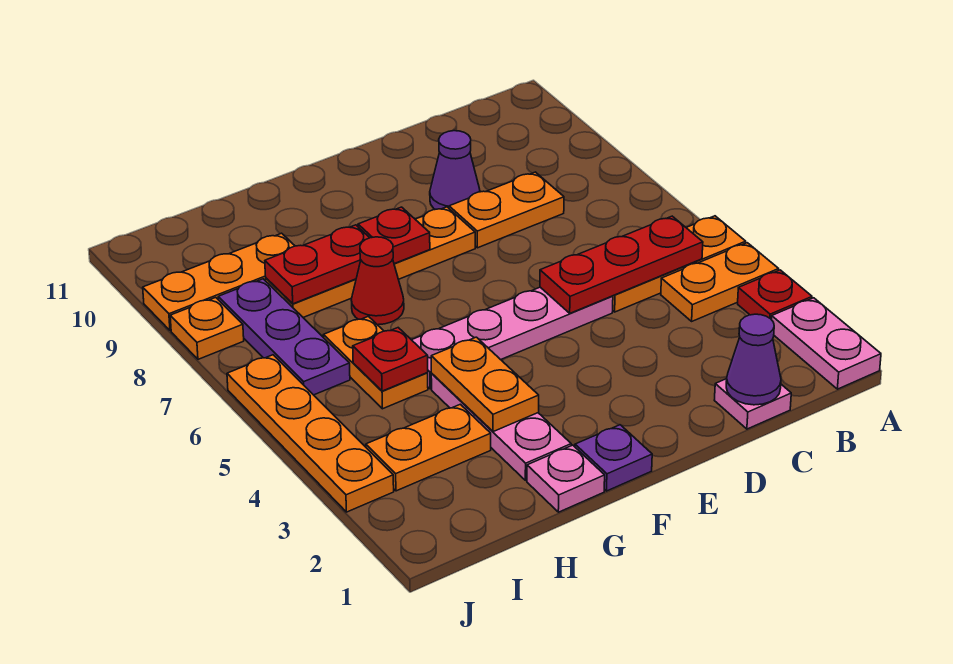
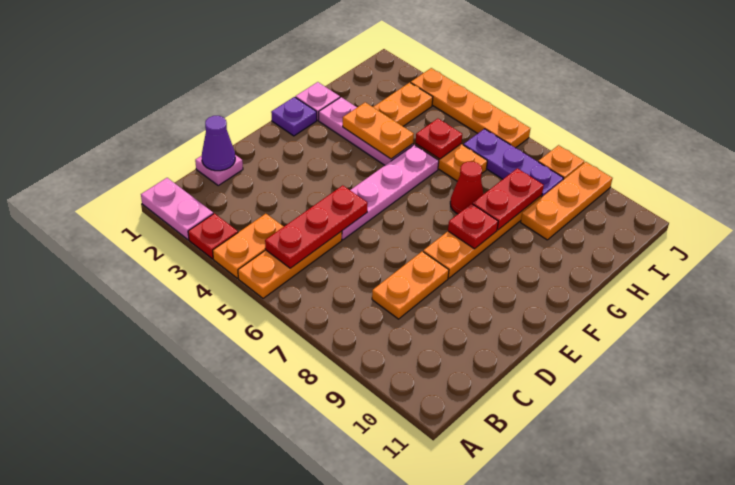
purple 1x1 cone [430,131,480,209] -> none

